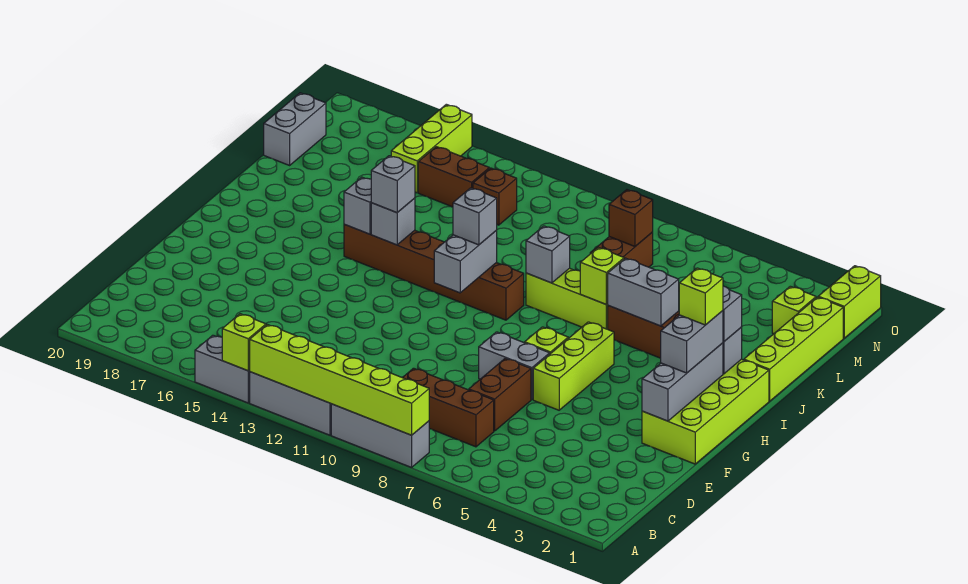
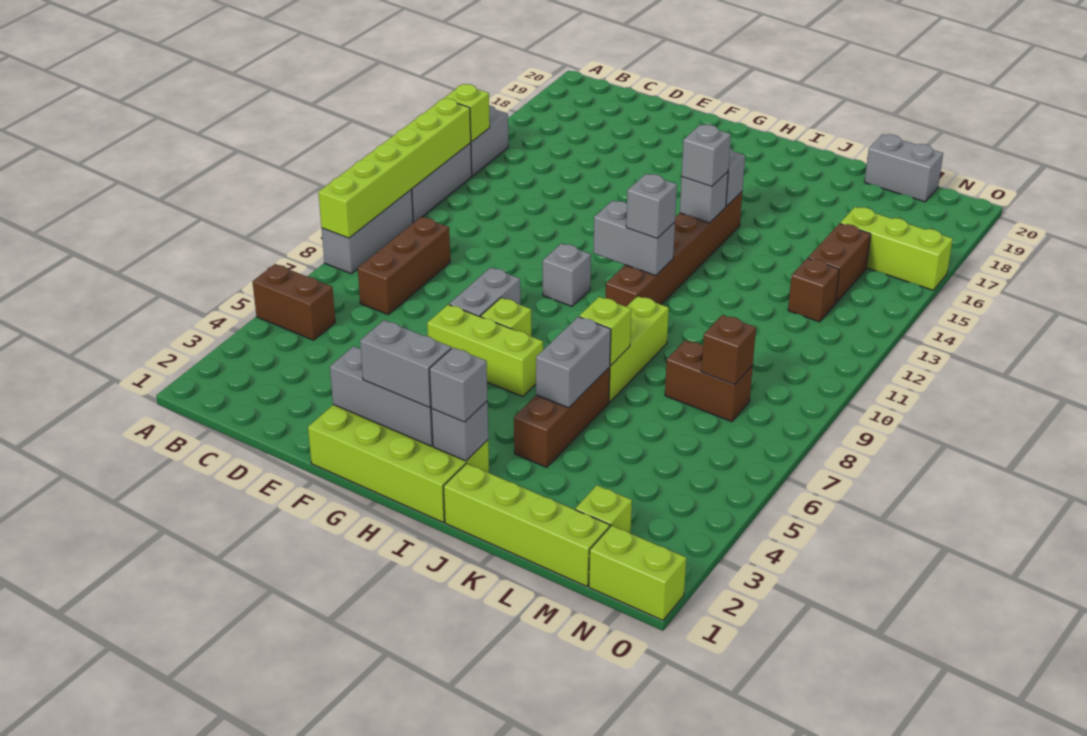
brown 1x2 brick [469,358,531,431] -> brown 1x2 brick moved to [253,264,335,340]
lime 1x1 brick [679,268,723,325] -> none
grey 1x1 brick [526,226,570,283] -> grey 1x1 brick moved to [543,243,591,306]

